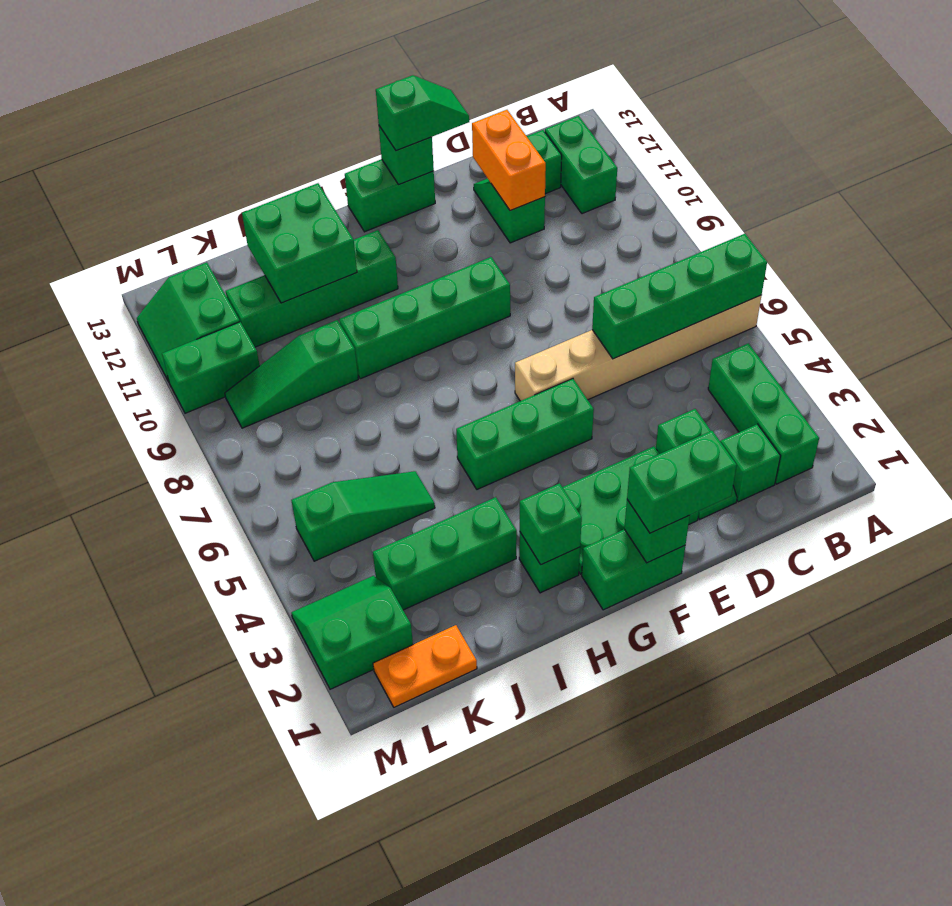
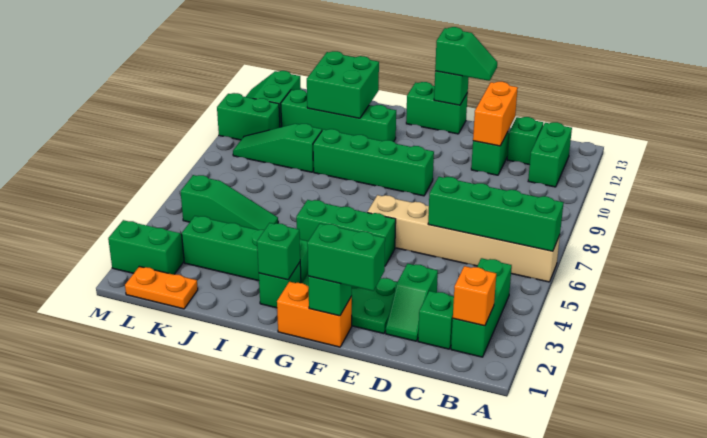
none -> orange 1x1 brick [453,266,496,326]
green 1x2 brick [582,529,685,610] -> orange 1x2 brick [277,282,352,347]
green 1x3 brick [373,497,517,610] -> green 1x4 brick [182,216,308,283]

